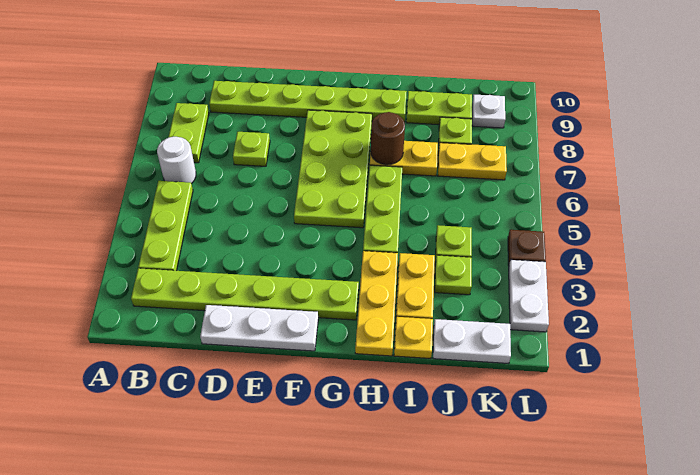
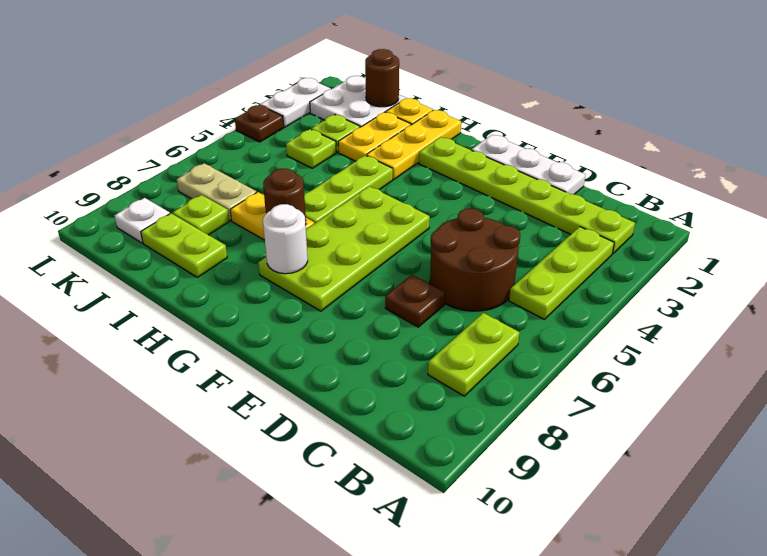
white 1x1 round brick [157,137,196,183] -> white 1x1 round brick moved to [263,204,308,274]
none -> brown 2x2 round brick [430,209,520,311]
lime 1x6 plate [209,81,407,122] -> none
lime 1x1 plate [233,132,270,166] -> brown 1x1 plate [385,275,445,327]
white 1x2 plate [433,319,511,364] -> white 2x2 plate [310,76,406,127]
none -> brown 1x1 round brick [365,49,399,107]
yellow 1x2 plate [438,143,507,180] -> tan 1x2 plate [177,163,257,221]

